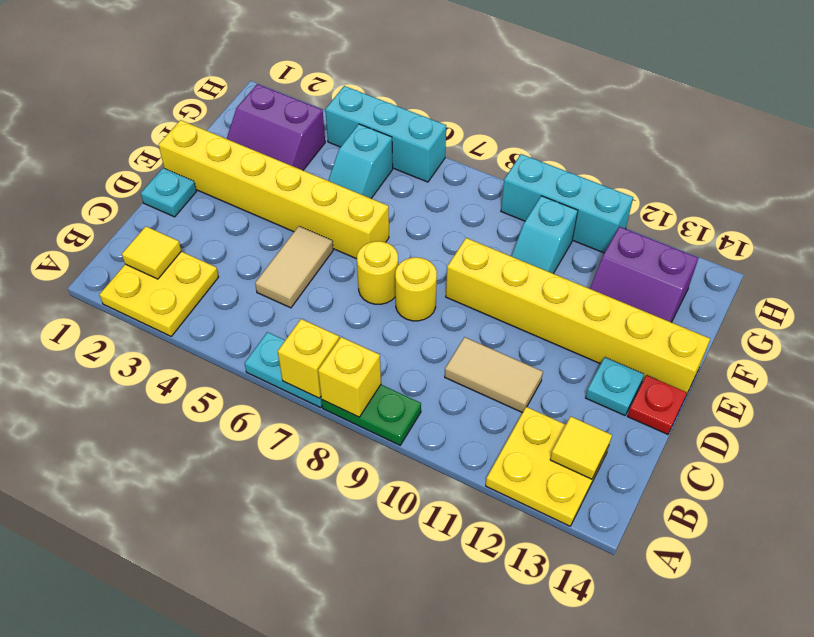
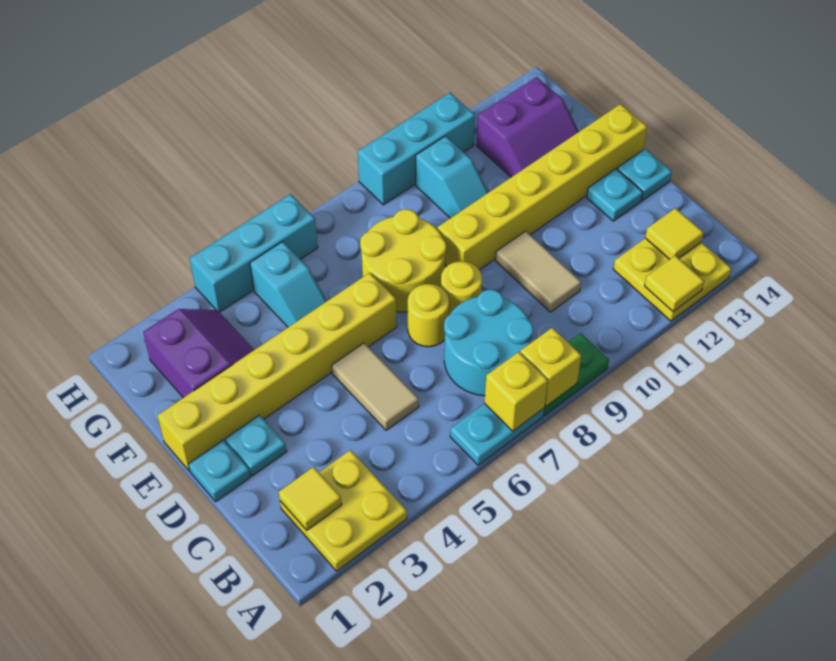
none -> yellow 1x1 tile [645,255,704,311]
none -> cyan 2x2 round brick [444,290,533,396]
tan 1x2 tile [445,337,543,413] -> tan 1x2 tile turned to [496,231,581,312]
none -> cyan 1x1 plate [225,415,287,476]
red 1x1 plate [627,375,687,434] -> cyan 1x1 plate [617,149,672,200]
none -> yellow 2x2 round brick [360,209,446,312]
purple 2x2 slope [227,84,325,170] -> purple 2x2 slope turned to [143,309,254,398]

